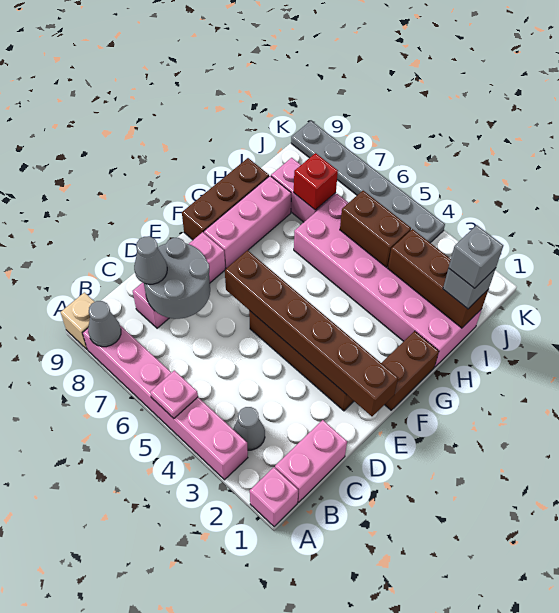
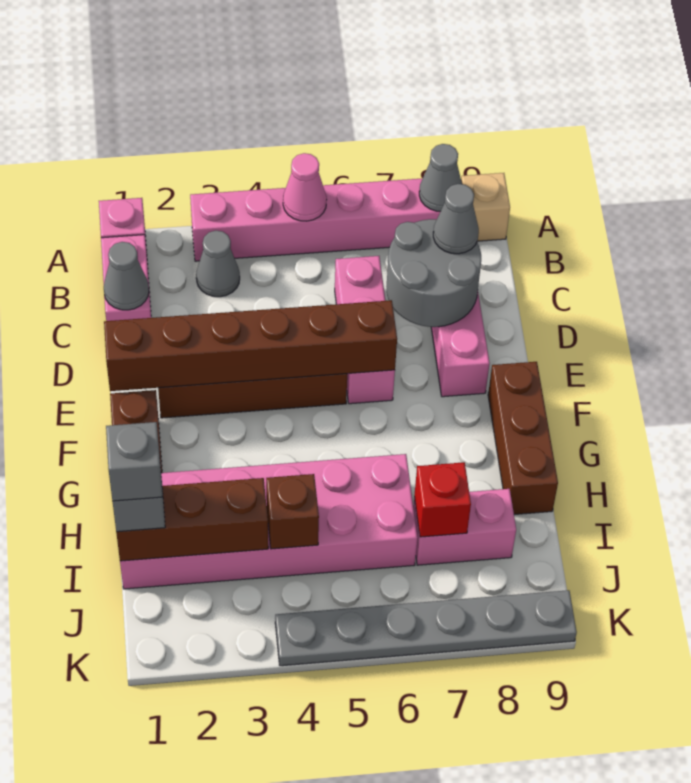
pink 1x1 plate [150,370,198,418] -> pink 1x1 cone [283,153,327,221]
none -> grey 1x1 cone [104,242,149,310]
pink 1x3 brick [204,176,291,268] -> pink 1x3 brick moved to [335,256,395,404]
brown 1x2 brick [340,191,411,267] -> brown 1x1 brick [266,474,319,549]

